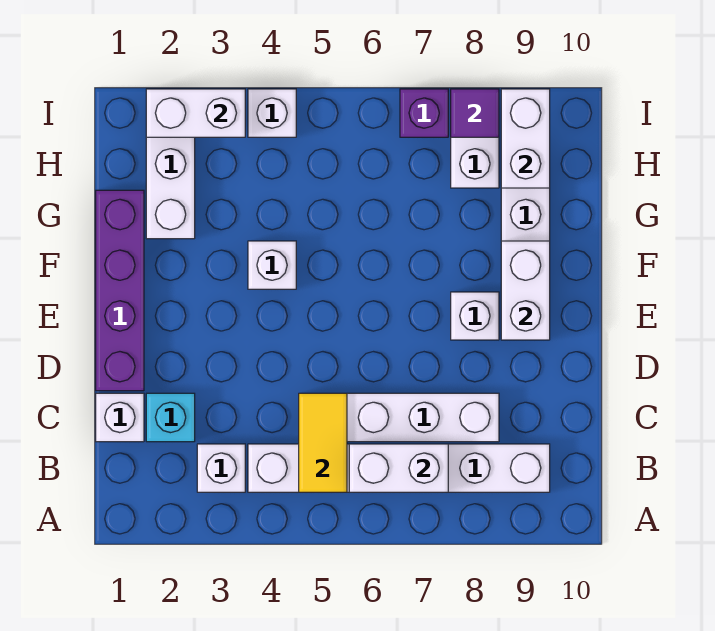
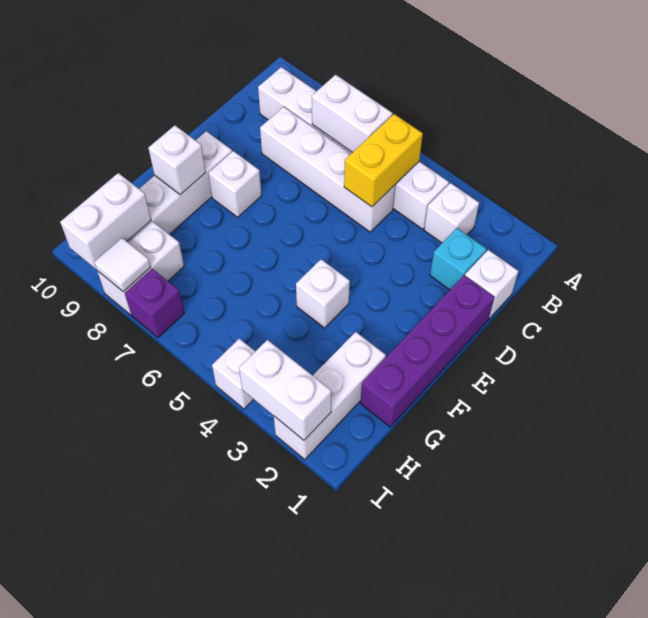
yellow 1x2 tile [299,393,347,492] -> yellow 1x2 brick [344,114,423,207]
white 1x2 brick [501,241,550,340] -> white 1x1 brick [148,125,206,195]
purple 1x1 tile [451,89,499,137] -> white 1x1 tile [94,238,151,292]

